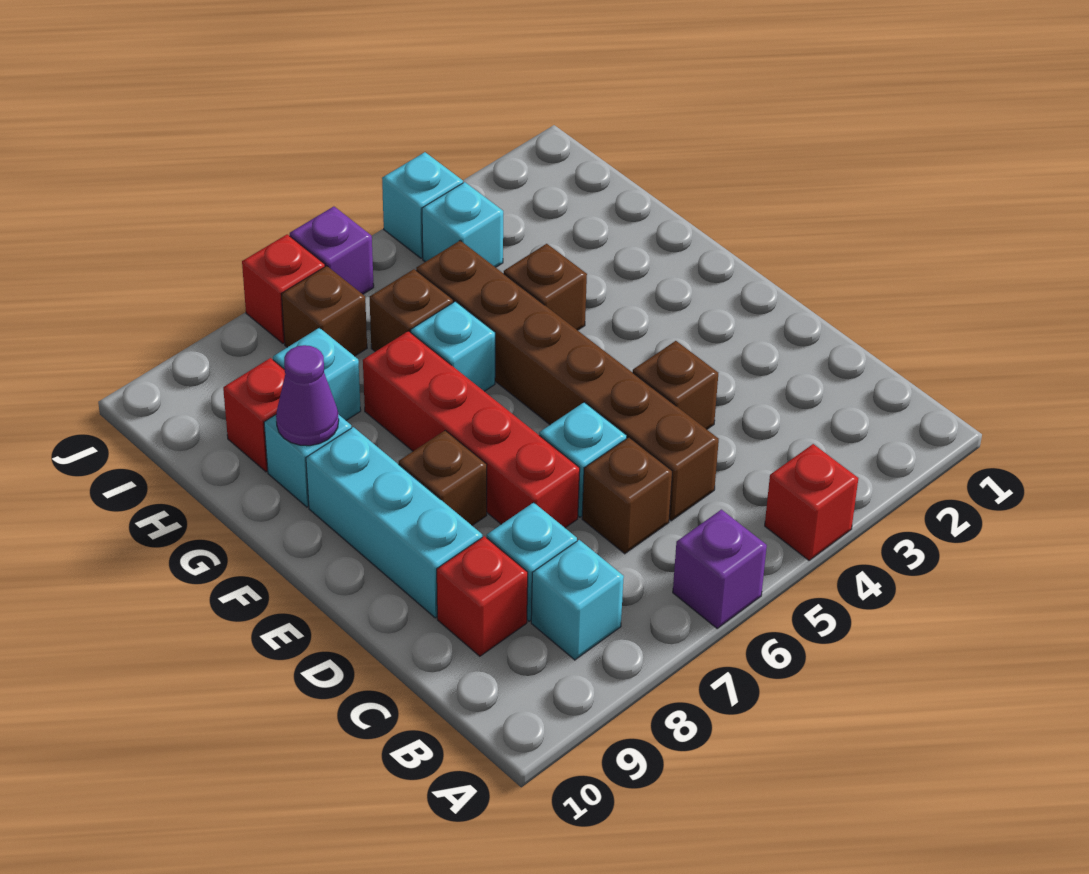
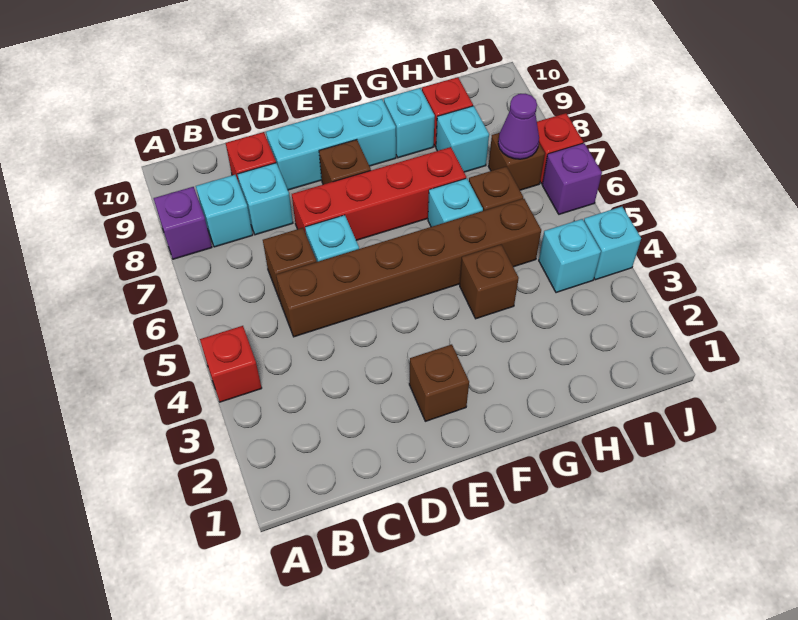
purple 1x1 brick [673,510,767,628] -> purple 1x1 brick moved to [154,187,212,259]
brown 1x1 brick [633,341,718,429] -> brown 1x1 brick moved to [409,344,469,421]
purple 1x1 cone [276,345,339,446] -> purple 1x1 cone moved to [498,94,539,159]

